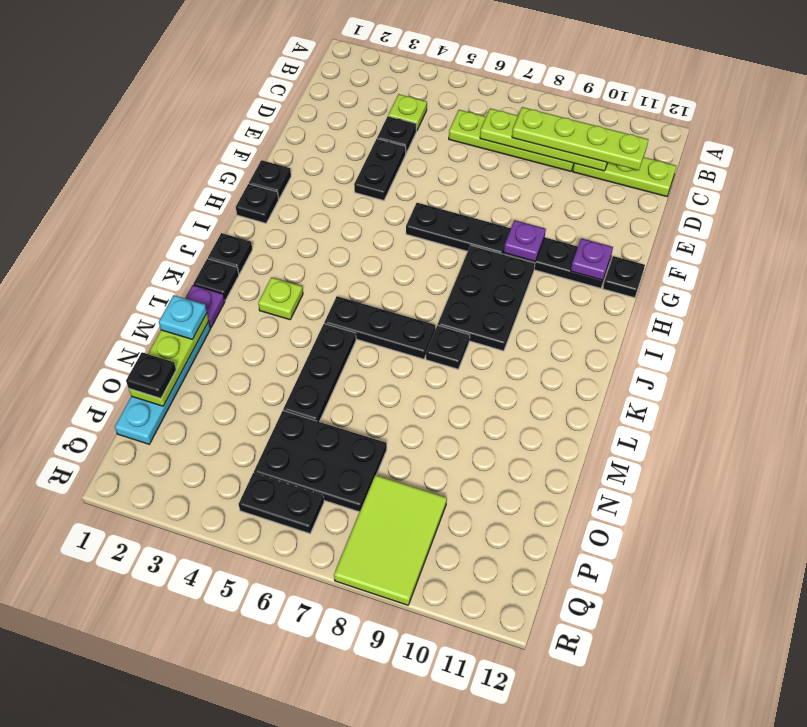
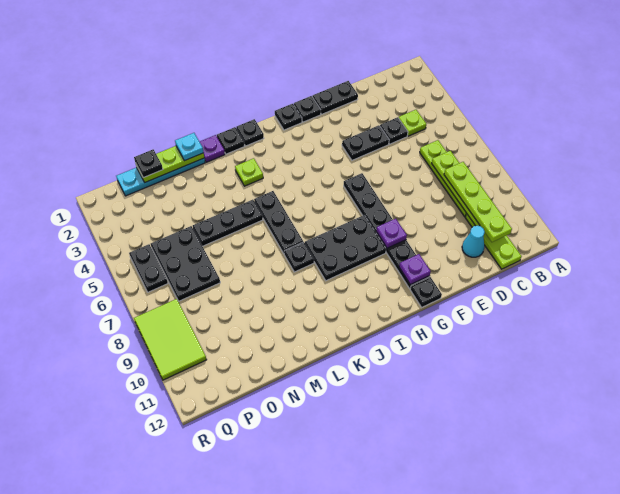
none -> cyan 1x1 cone [462,226,485,257]
none -> black 1x2 plate [312,81,358,114]
lime 2x3 tile [334,475,447,605] -> lime 2x3 tile turned to [134,299,207,380]

